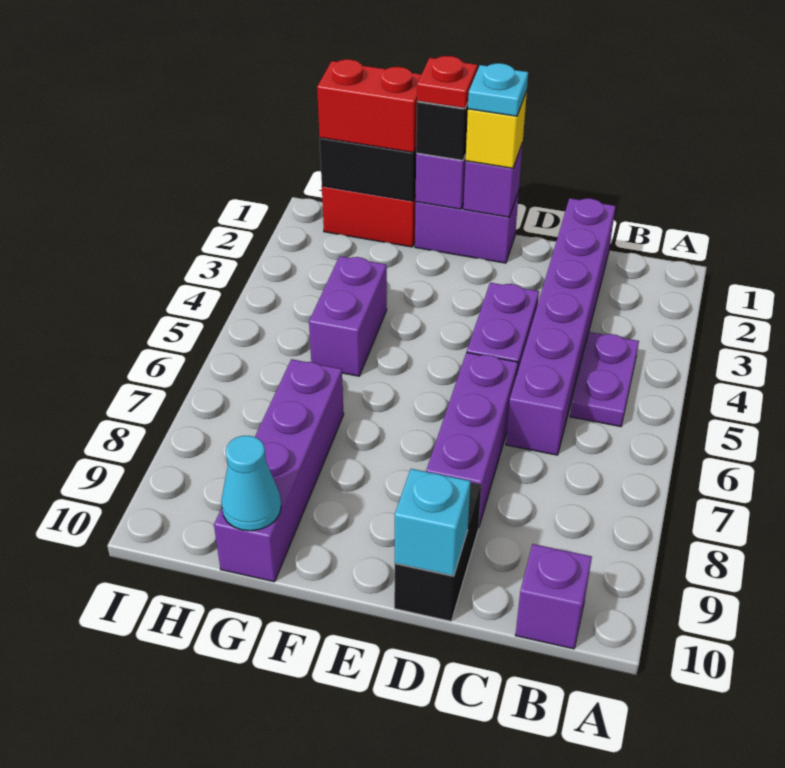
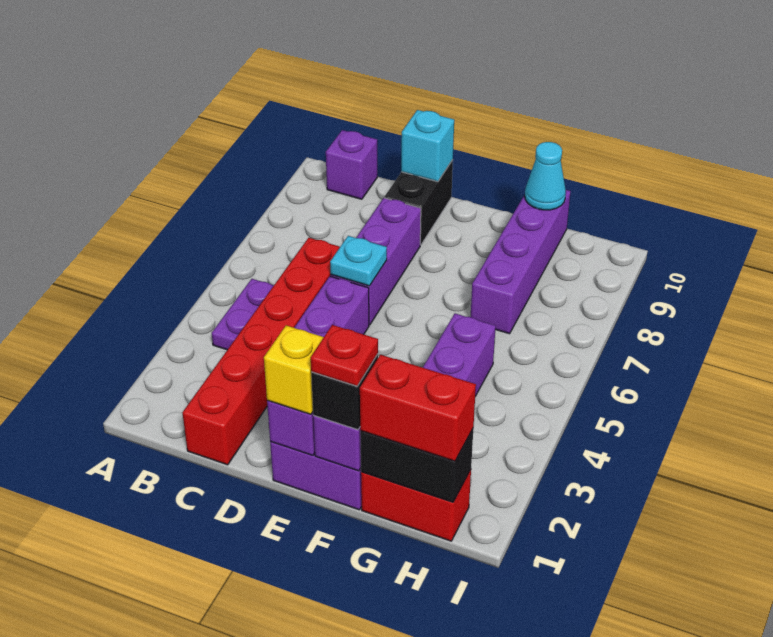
purple 1x6 brick [506,198,615,455] -> red 1x6 brick [182,238,340,465]
cyan 1x1 plate [468,63,528,116] -> cyan 1x1 plate moved to [330,236,387,286]

